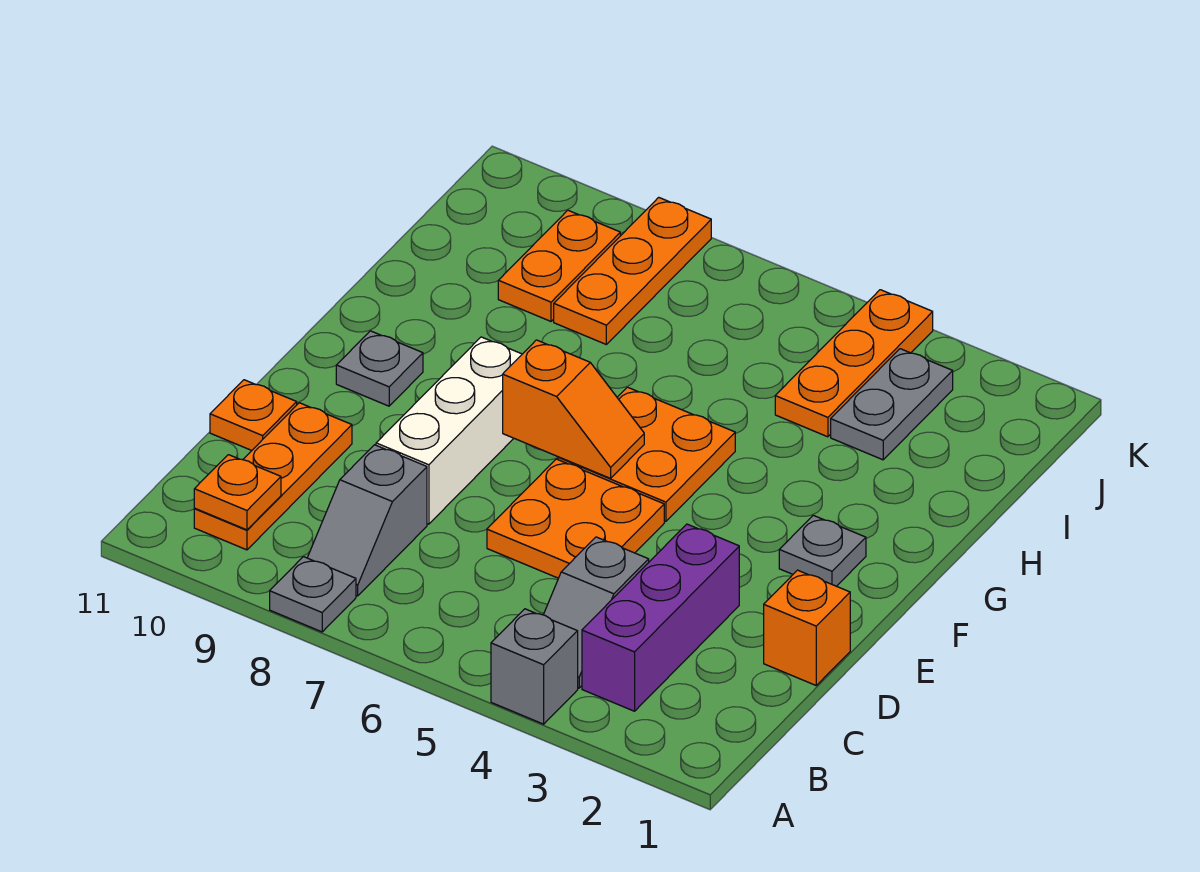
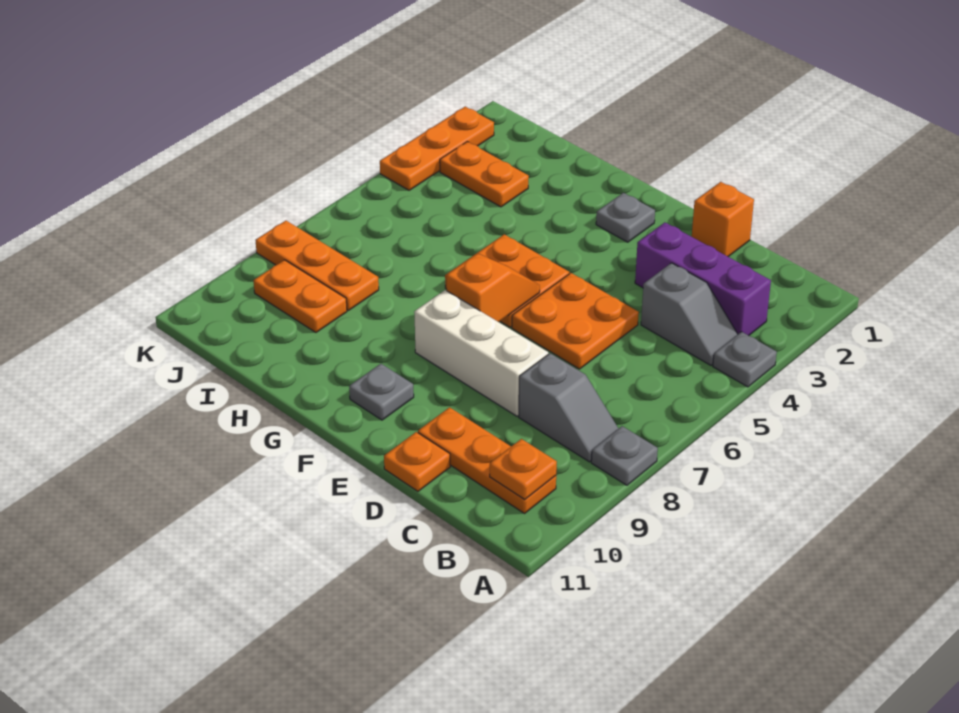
grey 1x1 brick [491,609,578,724] -> grey 1x1 plate [713,332,777,387]
grey 1x2 plate [831,349,953,460] -> orange 1x2 plate [440,142,529,207]
orange 1x3 plate [775,290,933,437] -> orange 1x3 plate turned to [380,107,494,190]

